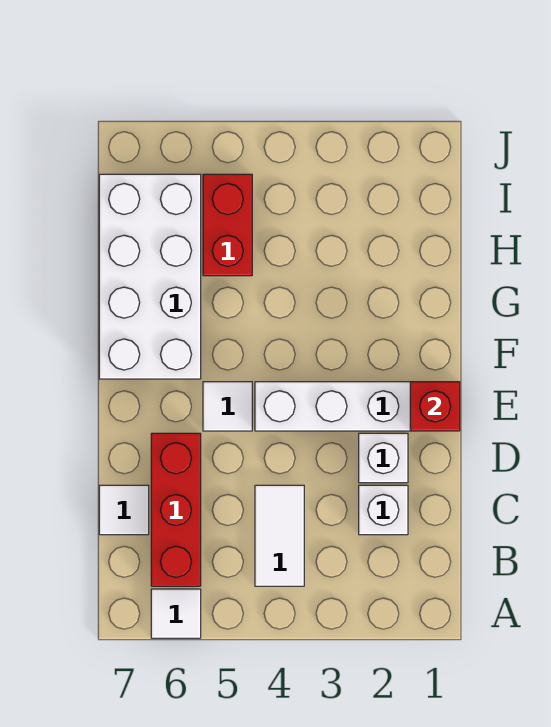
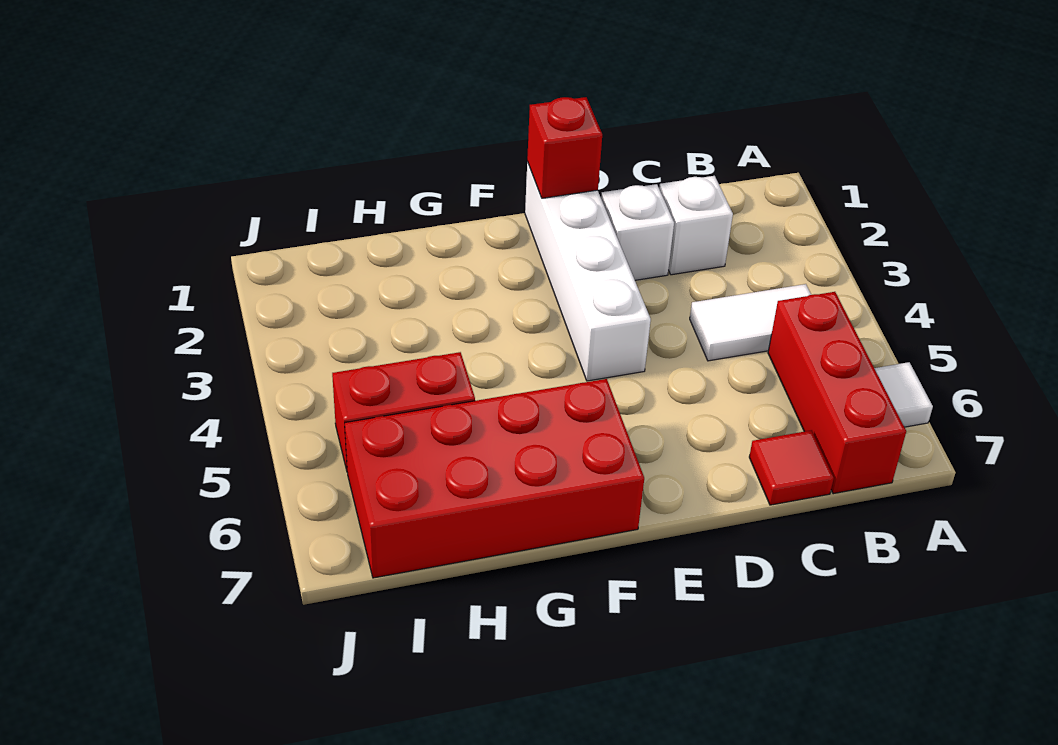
red 1x3 brick [151,433,201,586] -> red 1x3 brick turned to [768,292,906,494]
white 1x1 tile [99,485,149,535] -> red 1x1 tile [749,430,834,505]
white 1x1 tile [203,382,252,431] -> none
white 2x4 brick [99,174,201,379] -> red 2x4 brick [345,379,644,578]

